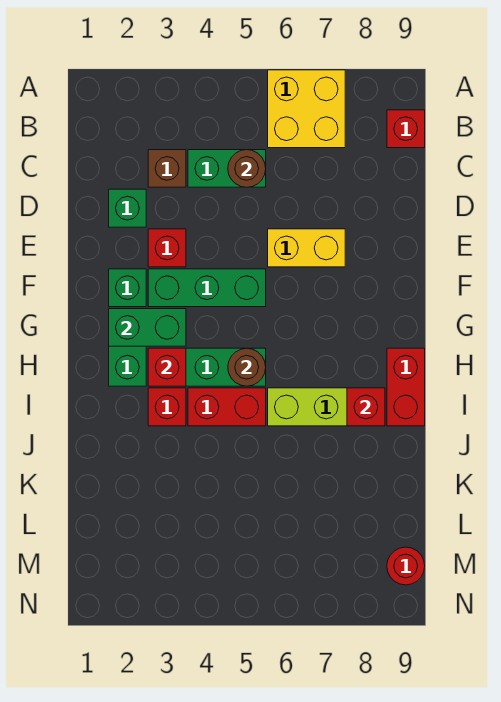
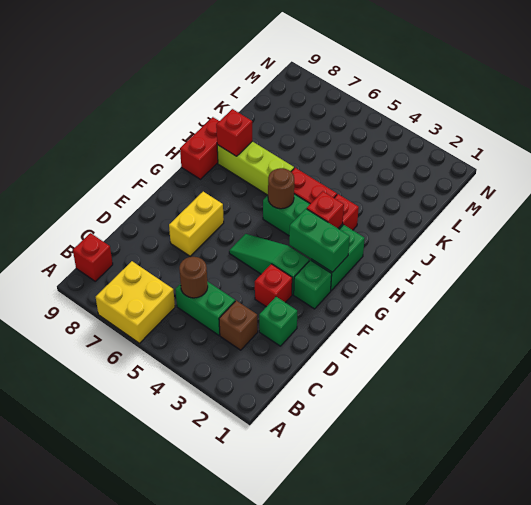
yellow 1x2 brick [268,229,345,267] -> yellow 1x2 brick turned to [169,192,224,256]
green 1x3 brick [148,269,266,307] -> green 1x3 slope [229,234,309,295]
red 1x1 round brick [387,547,425,585] -> none

